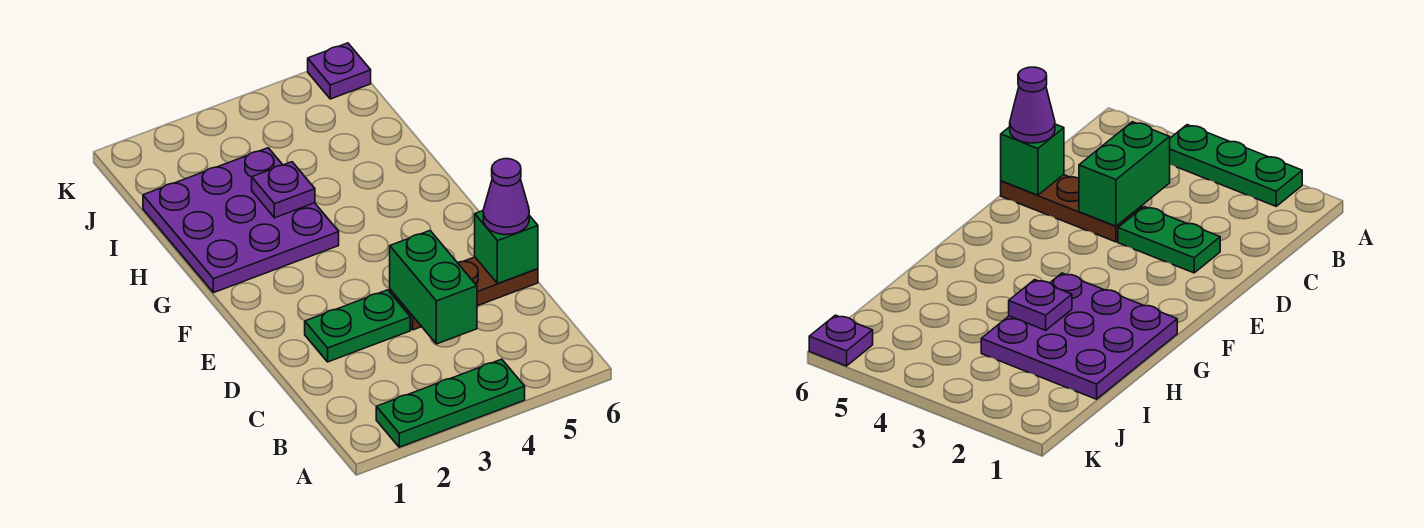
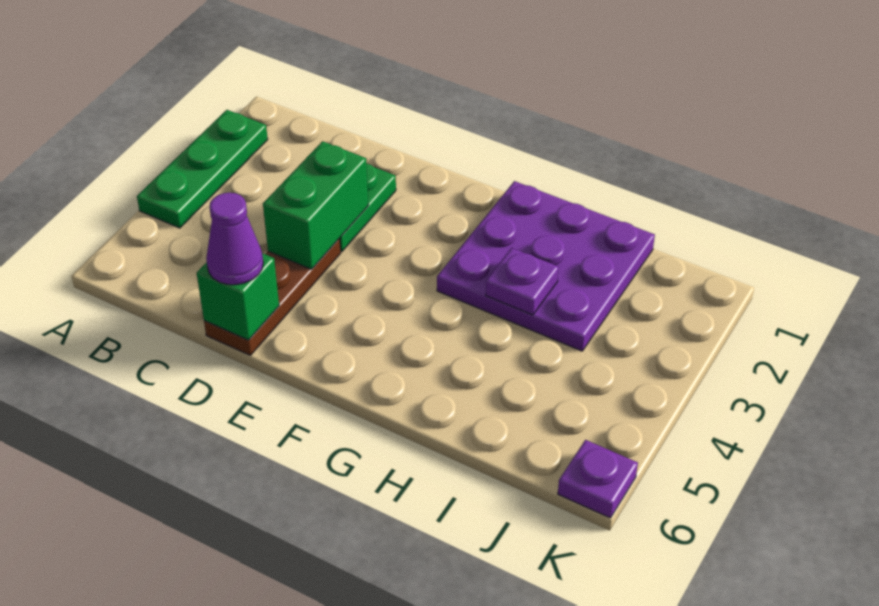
green 1x2 brick [390,231,477,344] -> green 1x2 brick turned to [263,141,368,269]

